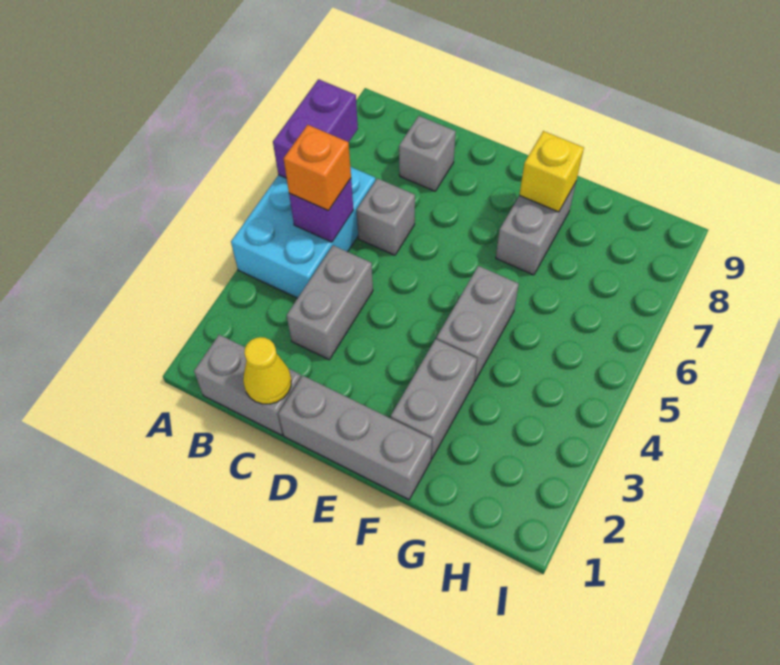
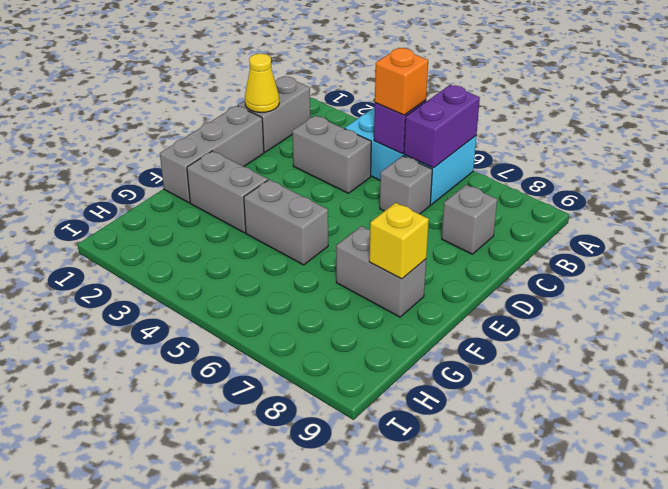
purple 1x2 brick [273,79,358,178] -> purple 1x2 brick turned to [404,85,480,168]

